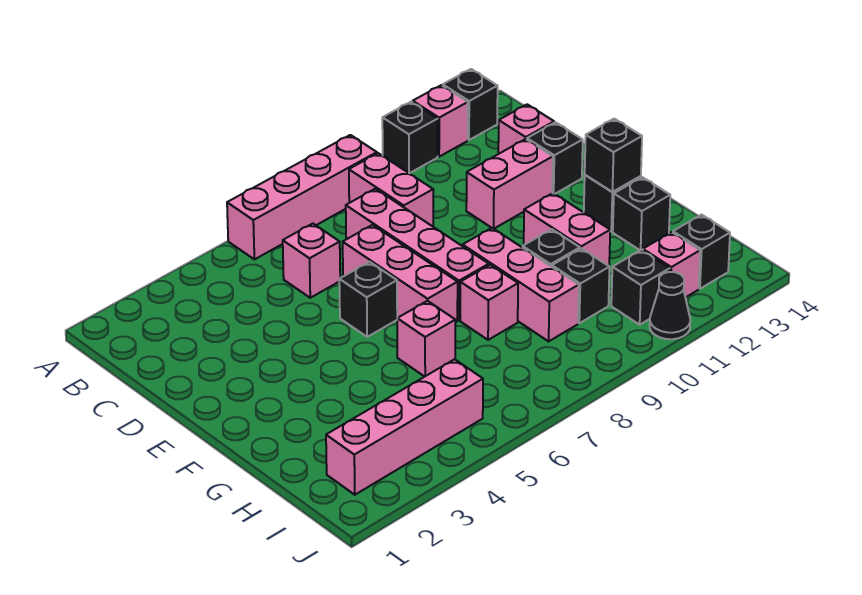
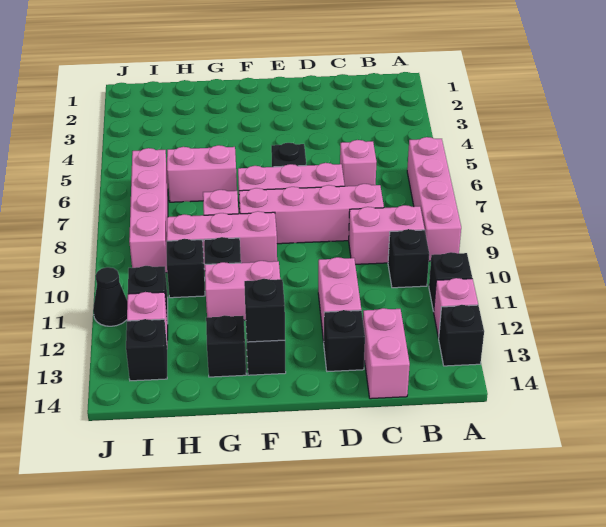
none -> black 1x1 brick [388,229,429,288]
pink 1x1 brick [498,104,554,154] -> pink 1x2 brick [363,308,410,399]
pink 1x1 brick [397,301,455,377] -> pink 1x2 brick [167,145,237,202]
pink 1x4 brick [326,359,483,495] -> pink 1x4 brick moved to [129,148,168,273]

